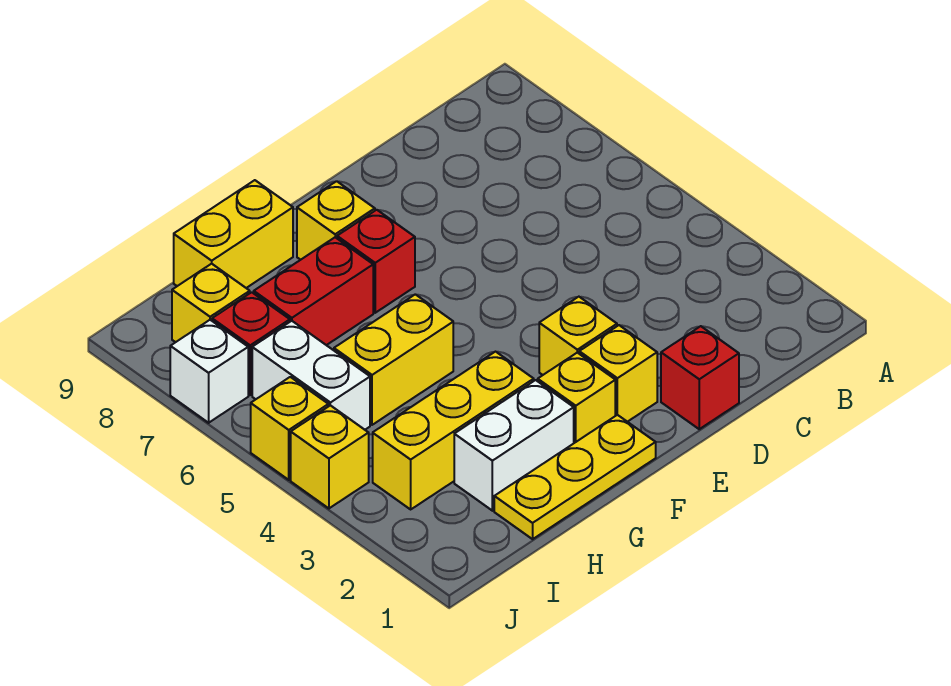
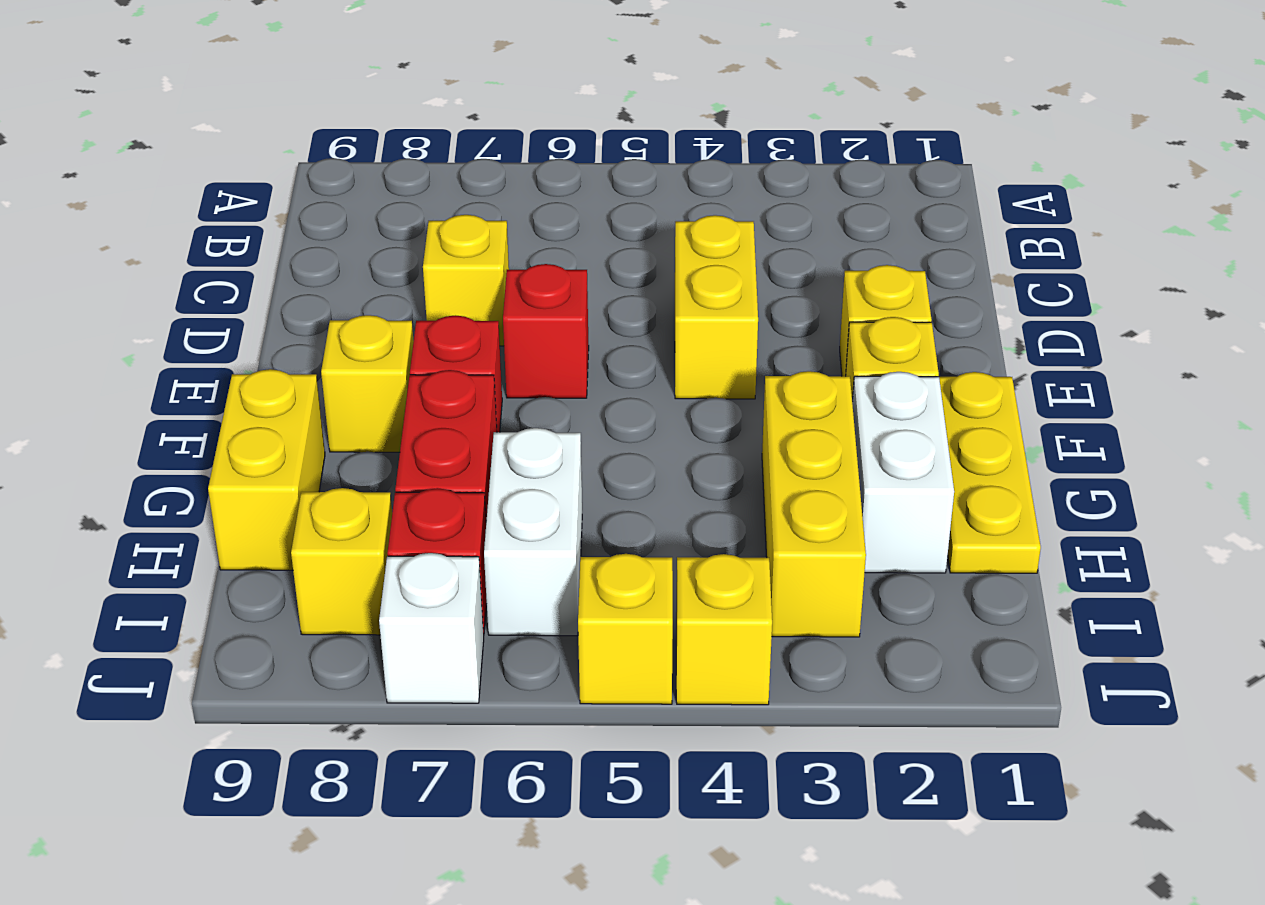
red 1x1 brick [661,326,739,429] -> red 1x1 brick moved to [503,264,589,398]
yellow 1x1 brick [539,297,617,375] -> yellow 1x1 brick moved to [423,215,509,346]
yellow 1x2 brick [334,294,453,425] -> yellow 1x2 brick moved to [675,215,758,399]
white 1x2 brick [252,321,370,430] -> white 1x2 brick turned to [484,428,582,636]

